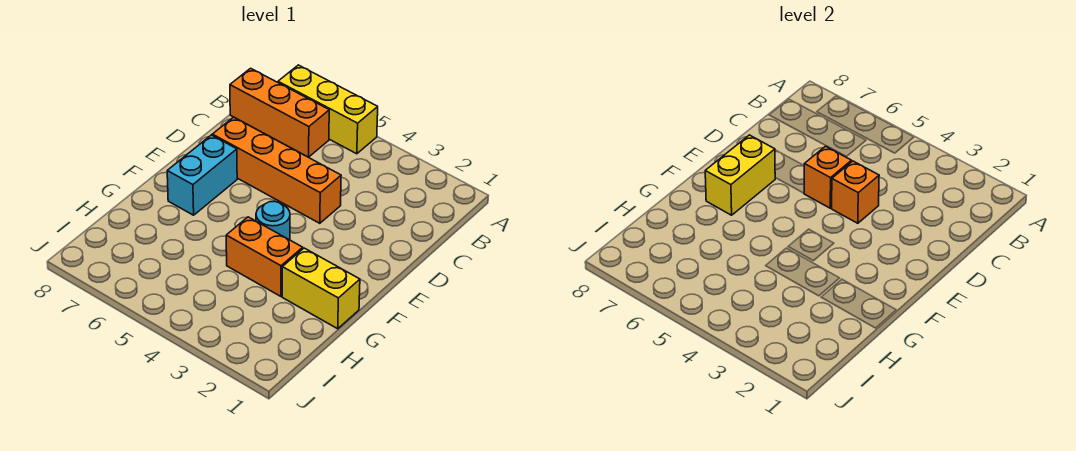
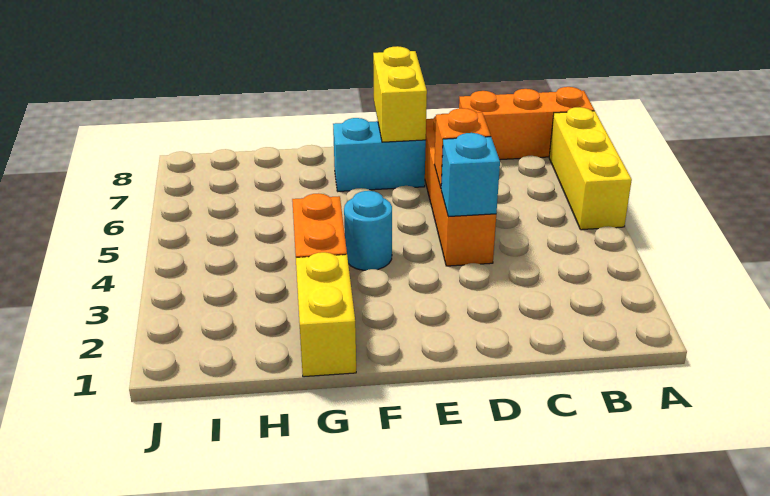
orange 1x3 brick [230,68,329,157] -> orange 1x3 brick turned to [459,87,594,160]
orange 1x1 brick [831,161,879,223] -> cyan 1x1 brick [441,133,500,217]
yellow 1x2 brick [705,135,775,215] -> yellow 1x2 brick turned to [373,46,427,142]

